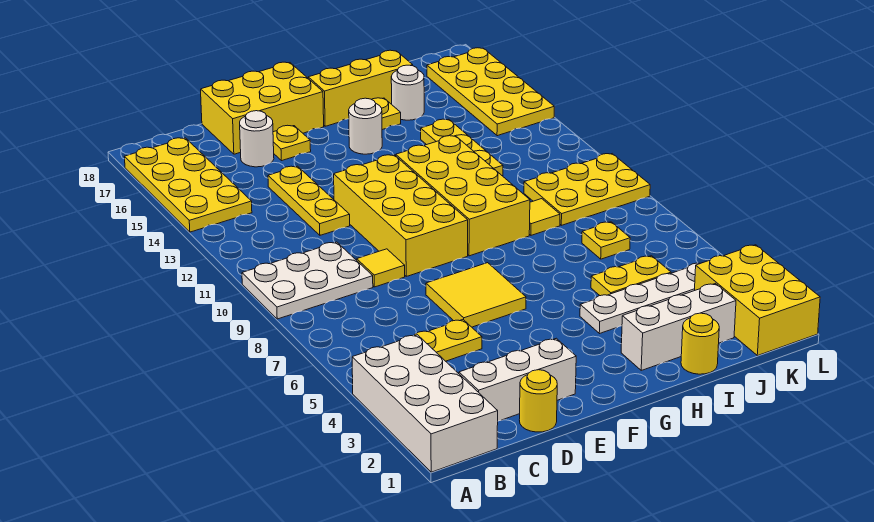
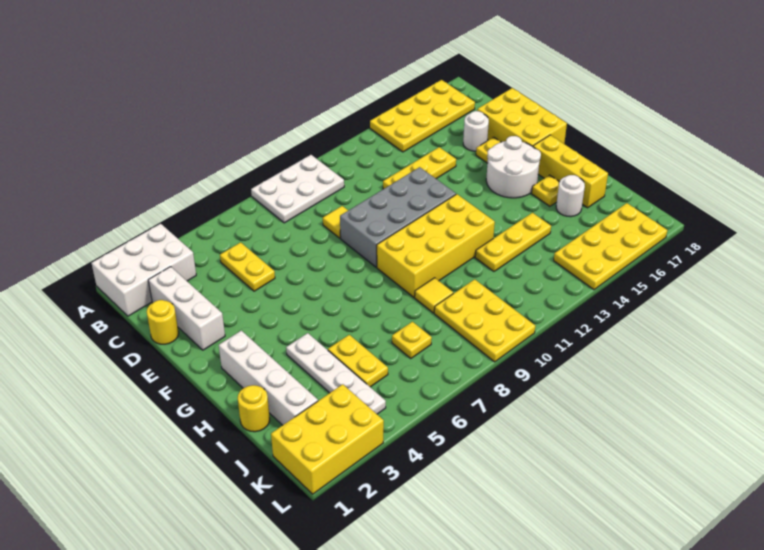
white 2x4 brick [352,335,498,472] -> white 2x3 brick [92,224,196,316]
white 2x3 plate [242,242,373,319] -> white 2x3 plate turned to [251,155,344,223]
yellow 2x2 tile [426,263,526,327] -> none
yellow 2x4 brick [334,155,468,276] -> grey 2x4 brick [340,167,456,267]
white 1x1 round brick [349,98,382,154] -> white 2x2 round brick [486,136,541,198]
white 1x3 brick [621,284,736,370] -> white 1x4 brick [219,331,318,425]

